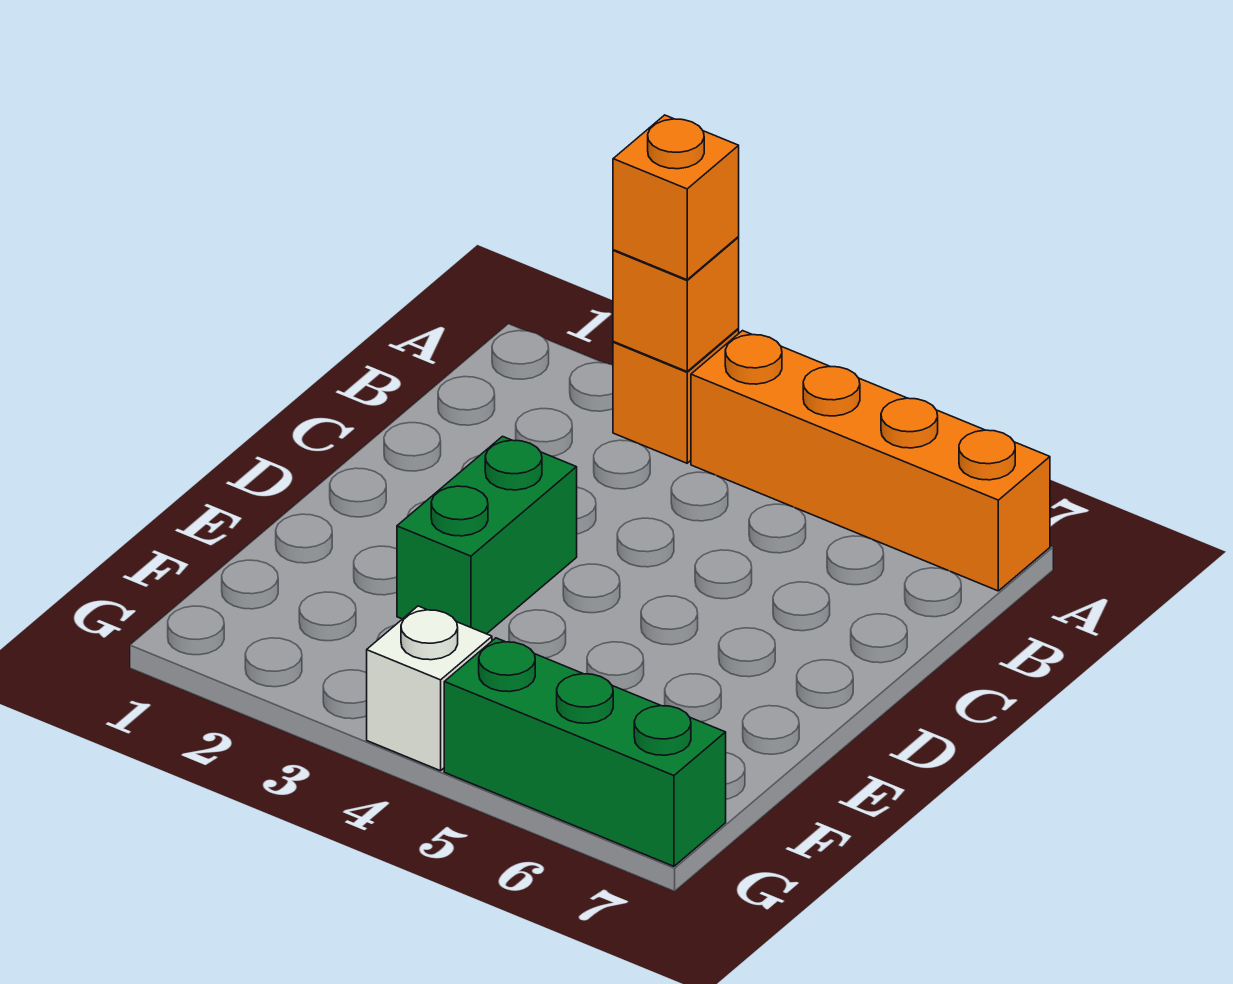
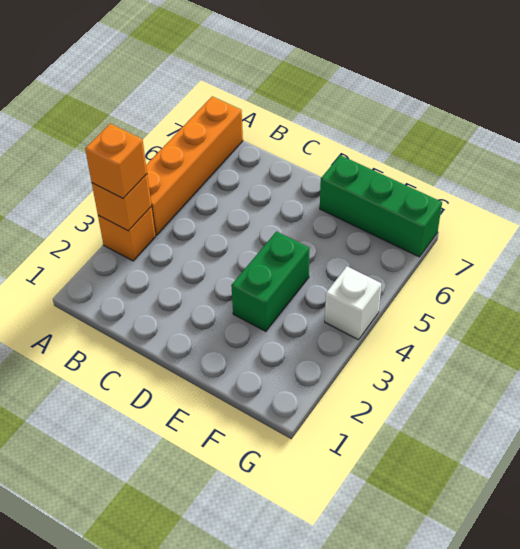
green 1x2 brick [397,436,577,634] -> green 1x2 brick turned to [231,231,310,332]
green 1x3 brick [444,638,726,866] -> green 1x3 brick turned to [320,155,442,257]

